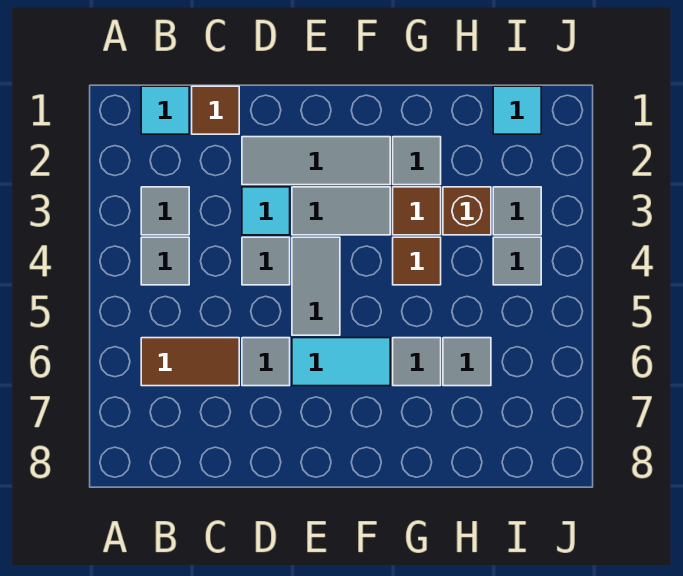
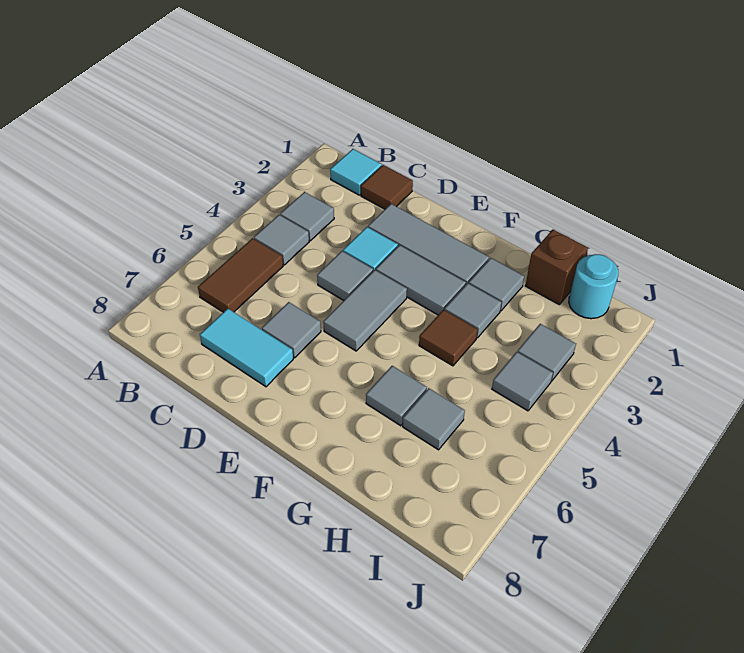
brown 1x2 tile [141,338,239,386] -> brown 1x2 tile turned to [198,238,283,312]
cyan 1x2 tile [292,338,390,386] -> cyan 1x2 tile moved to [200,309,293,387]
brown 1x1 tile [393,187,441,235] -> grey 1x1 tile [445,283,501,338]
brown 1x1 brick [443,187,491,235] -> brown 1x1 brick moved to [525,230,588,305]
cyan 1x1 tile [493,86,541,134] -> cyan 1x1 round brick [569,254,618,319]

